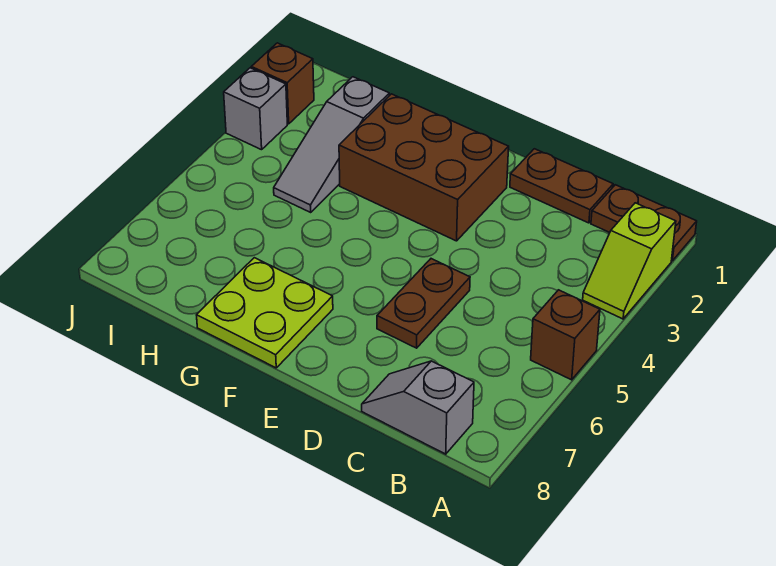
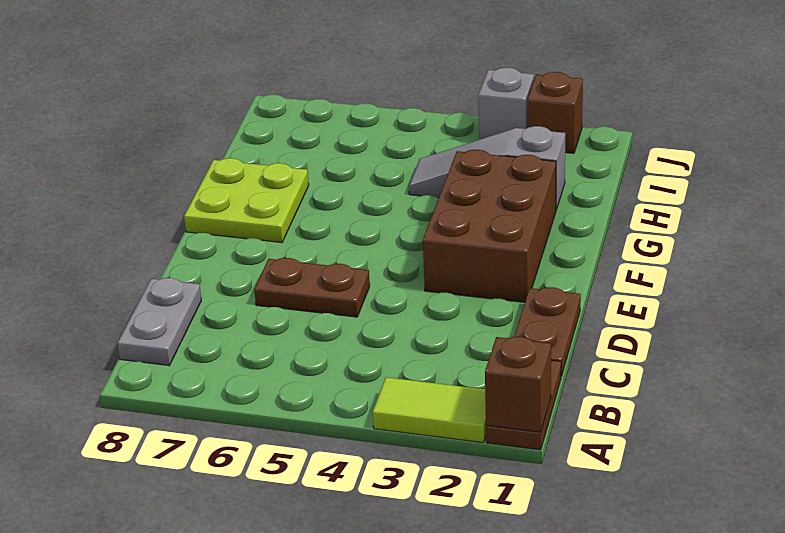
lime 1x2 slope [583,203,676,319] -> lime 1x2 tile [373,377,486,443]
brown 1x1 brick [531,290,600,380] -> brown 1x1 brick moved to [485,337,551,432]
grey 1x2 slope [362,361,474,454] -> grey 1x2 plate [117,278,201,366]

